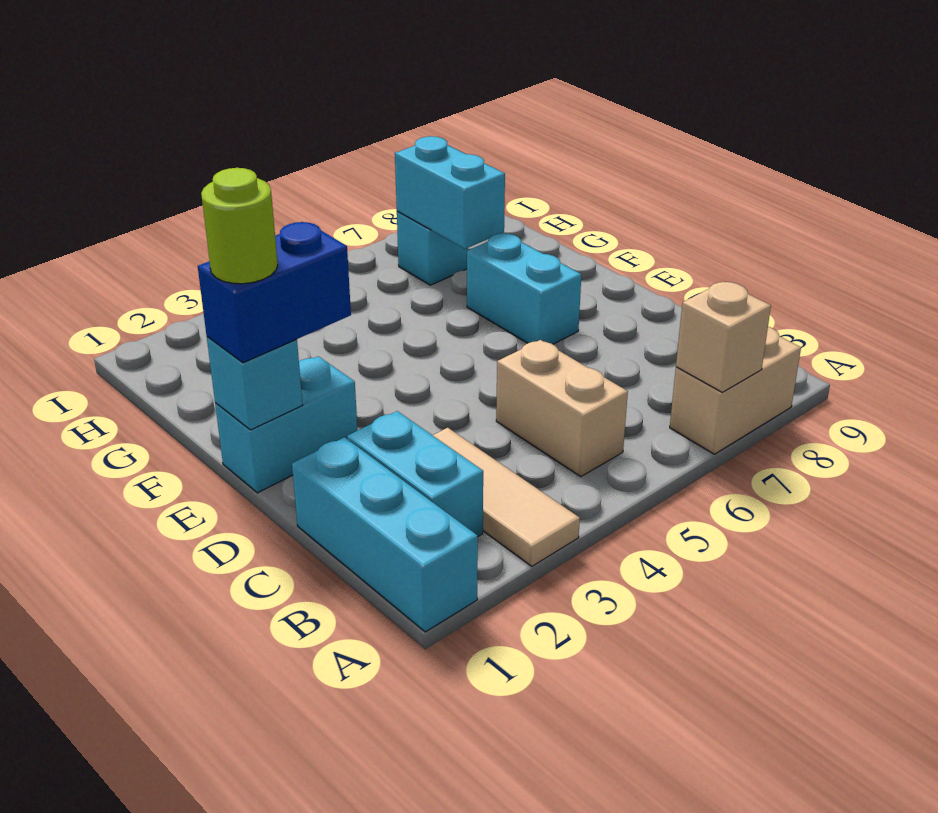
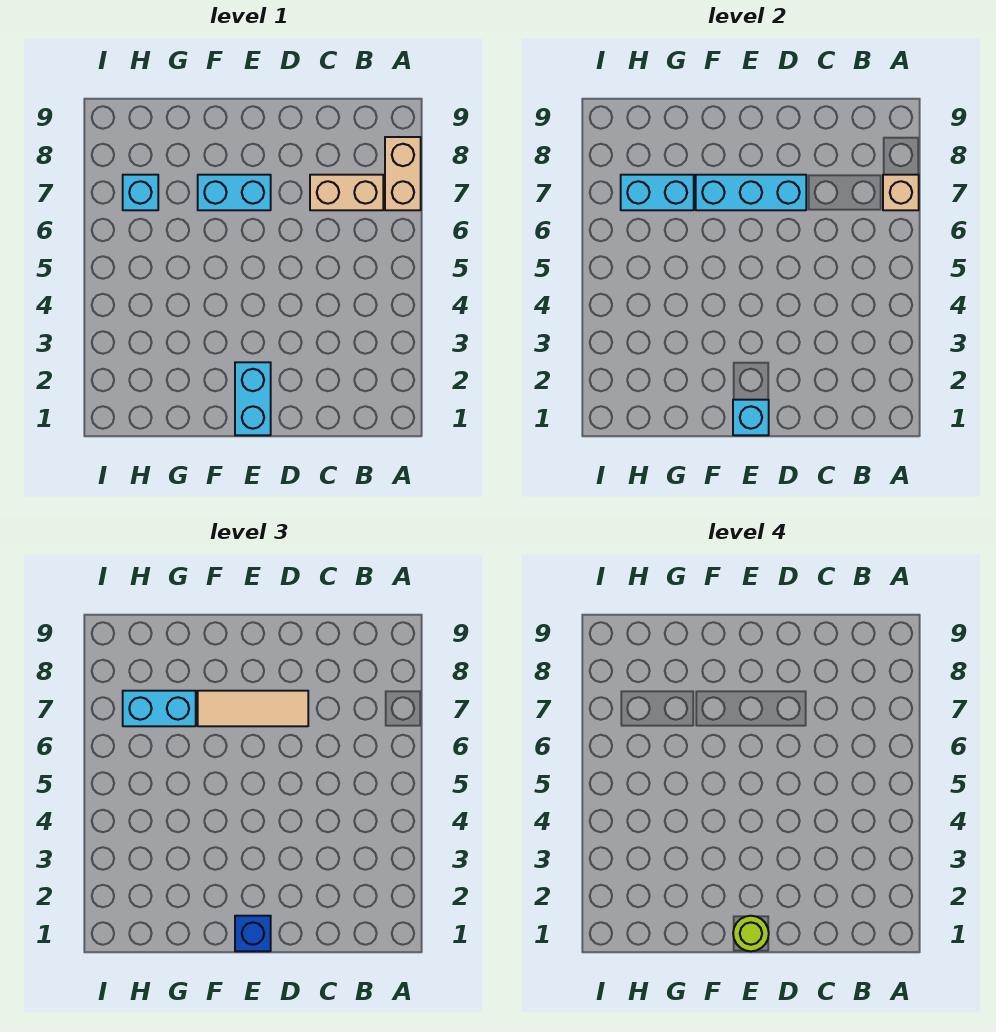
cyan 1x3 brick [292,437,478,632] -> cyan 1x3 brick moved to [696,175,806,210]
tan 1x3 tile [433,428,580,566] -> tan 1x3 tile moved to [198,691,308,726]
cyan 1x2 brick [347,411,483,536] -> cyan 1x2 brick moved to [123,691,196,726]
tan 1x2 brick [496,340,628,477] -> tan 1x2 brick moved to [310,175,383,210]
blue 1x2 brick [198,222,351,363] -> blue 1x1 brick [235,916,271,951]

